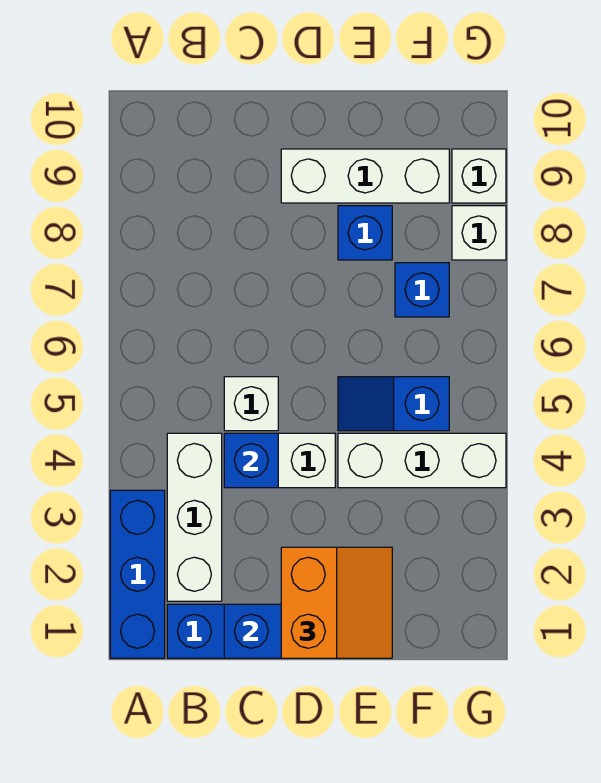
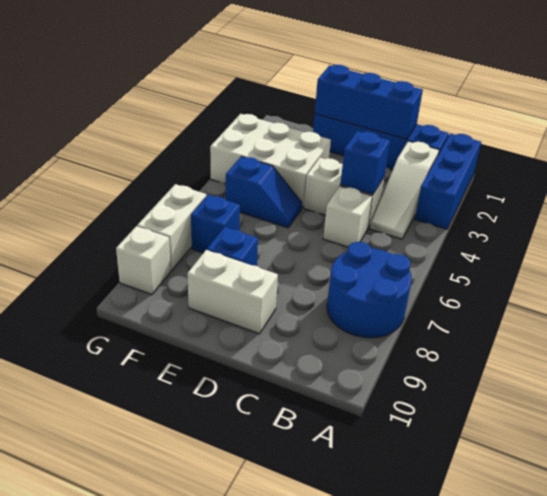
none -> blue 2x2 round brick [327,242,412,338]
white 1x3 brick [167,433,222,601] -> white 1x3 slope [370,141,439,239]
orange 2x2 slope [281,547,392,658] -> none
white 1x3 brick [281,149,449,203] -> white 1x2 brick [187,250,278,334]
white 1x3 brick [338,433,506,488] -> white 2x3 brick [210,114,331,208]
white 1x1 brick [452,206,506,260] -> white 1x2 brick [137,184,206,271]

